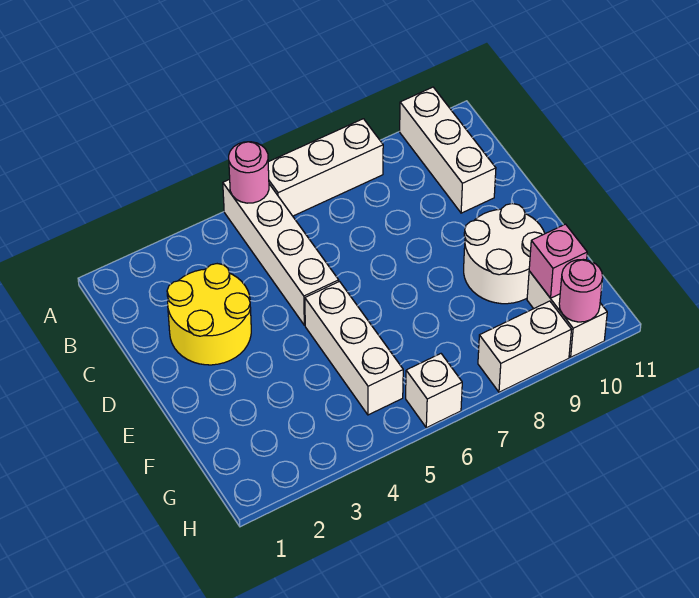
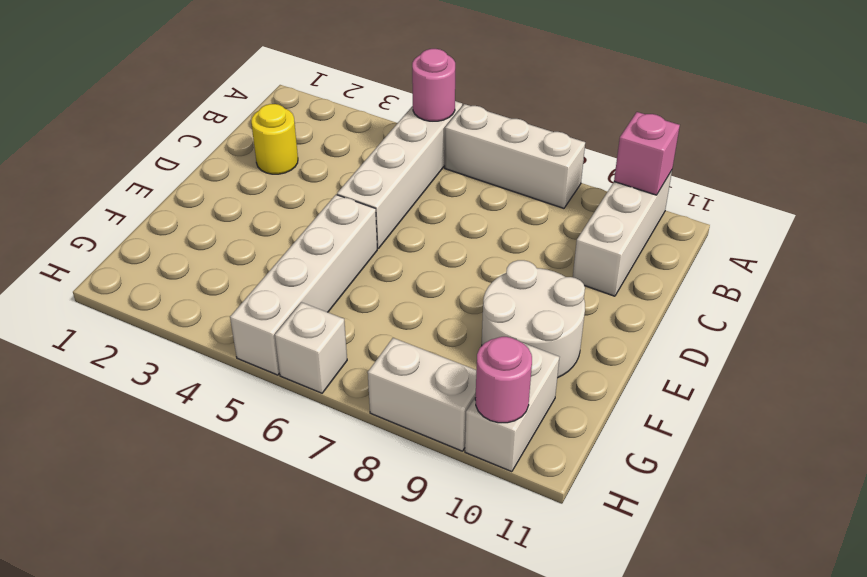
yellow 2x2 round brick [167,264,251,365] -> yellow 1x1 round brick [251,104,298,174]
white 1x3 brick [305,282,403,415] -> white 1x4 brick [230,195,377,375]
pink 1x1 brick [529,224,587,298] -> pink 1x1 brick moved to [614,112,680,195]

